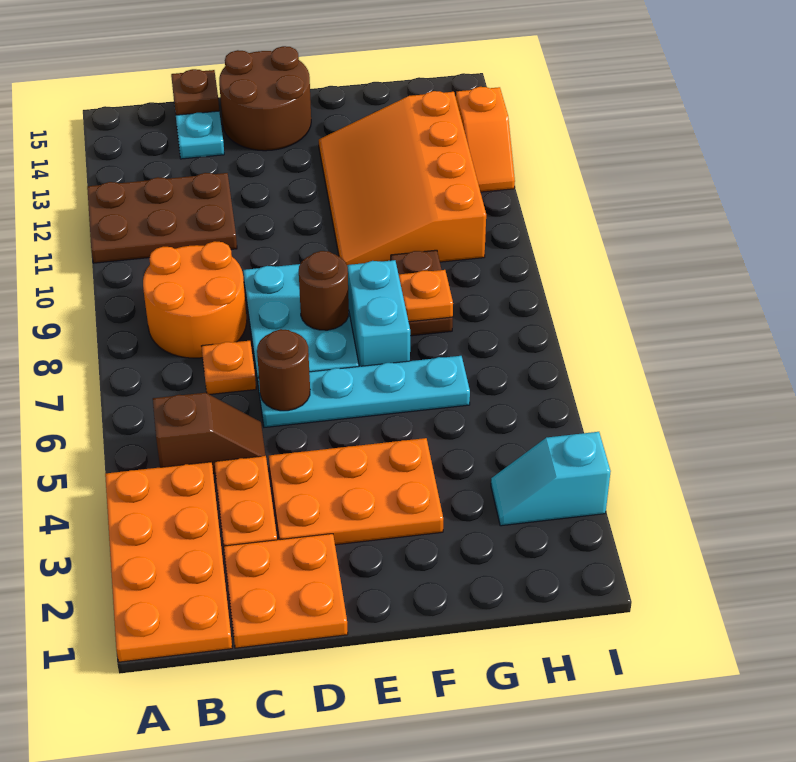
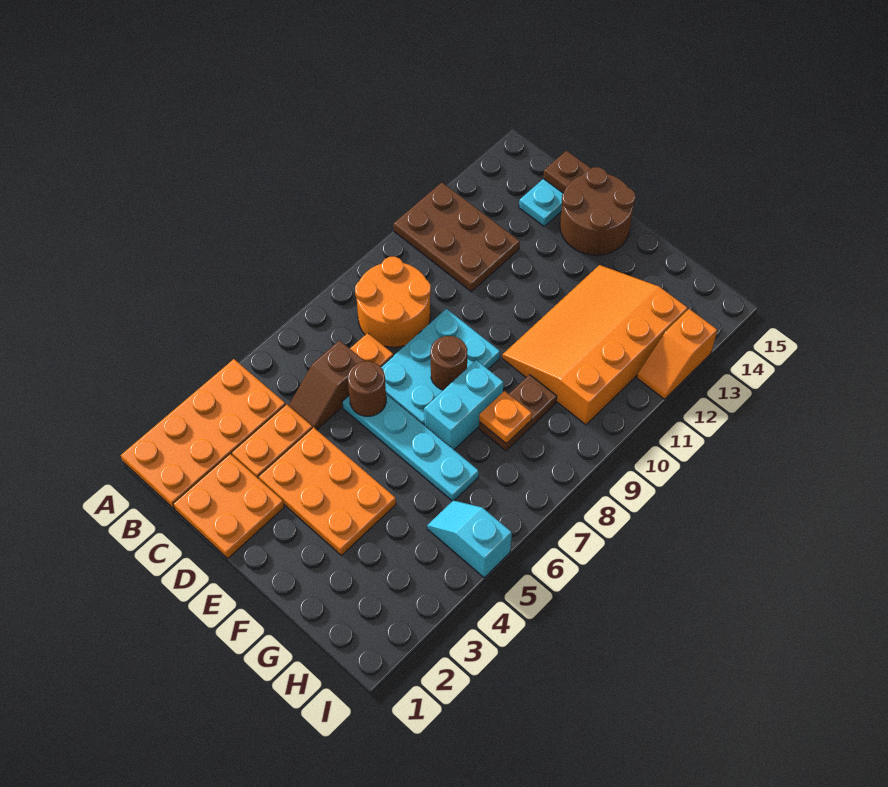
brown 1x2 slope [153,393,266,473] -> brown 1x2 slope turned to [289,340,365,430]
cyan 1x2 slope [491,432,611,526] -> cyan 1x2 slope moved to [427,500,512,578]

